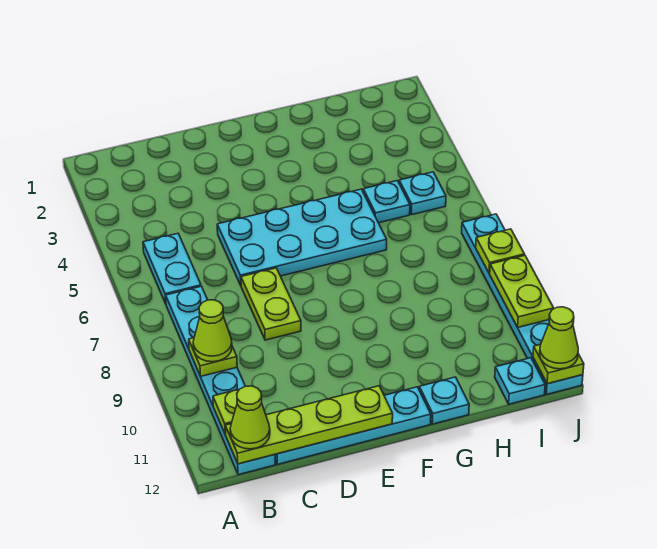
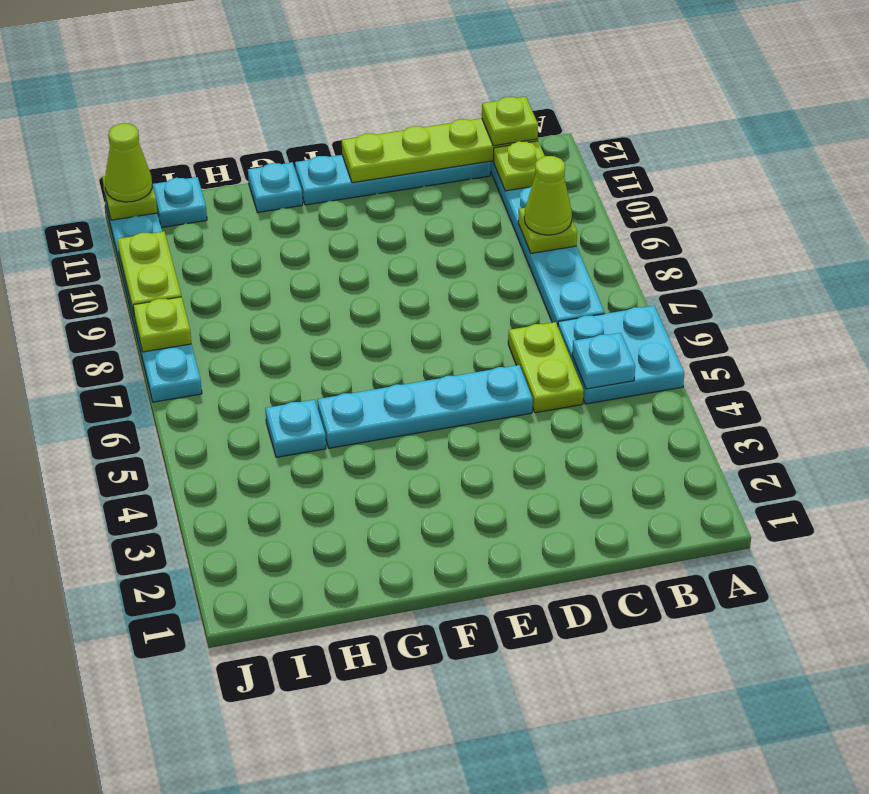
cyan 1x2 plate [143,234,201,304] -> cyan 2x2 plate [558,306,684,404]
lime 1x1 cone [230,386,270,449] -> lime 1x1 plate [482,97,538,146]
cyan 2x4 plate [217,189,387,285] -> cyan 1x4 plate [317,365,533,448]
lime 1x2 plate [241,268,301,340] -> lime 1x2 plate moved to [508,322,584,413]
cyan 1x1 plate [399,172,446,215] -> cyan 1x1 plate moved to [572,333,635,389]

